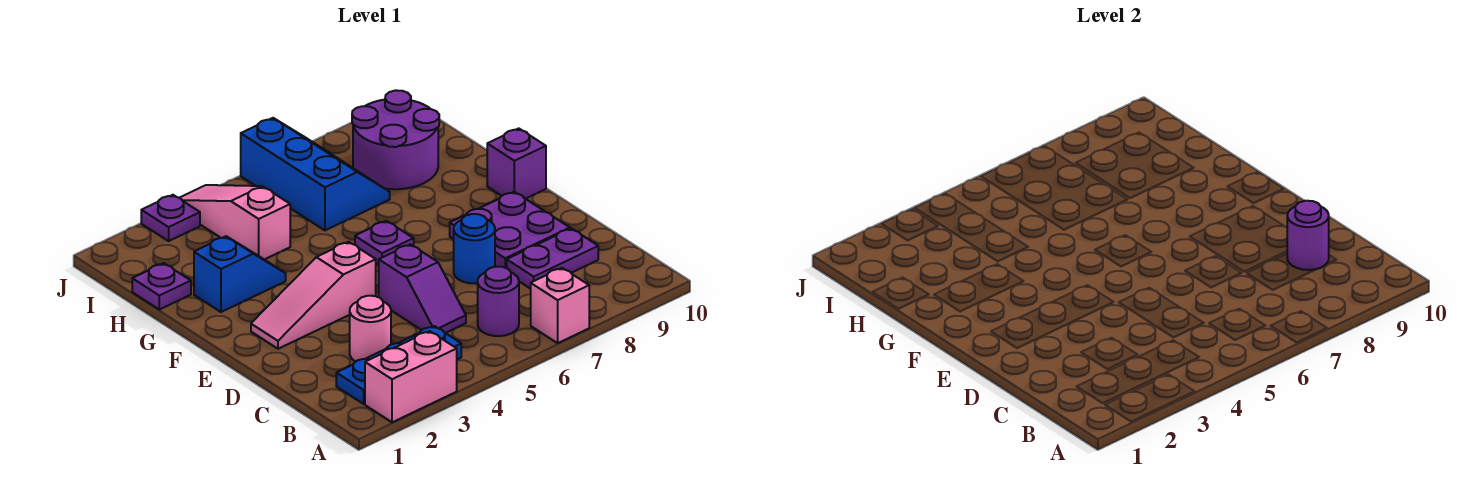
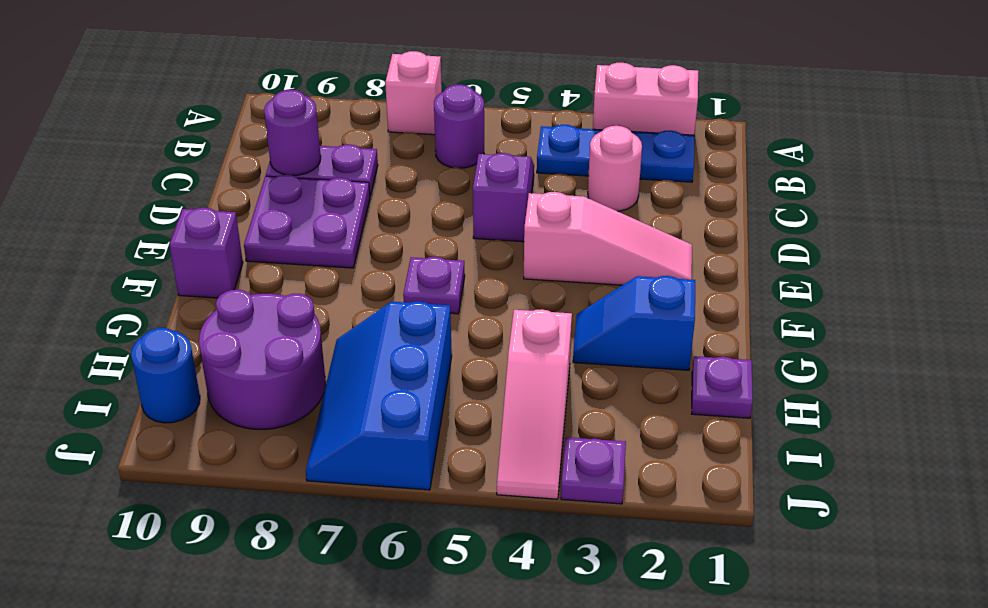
blue 1x1 round brick [454,214,495,283] -> blue 1x1 round brick moved to [131,328,200,423]

